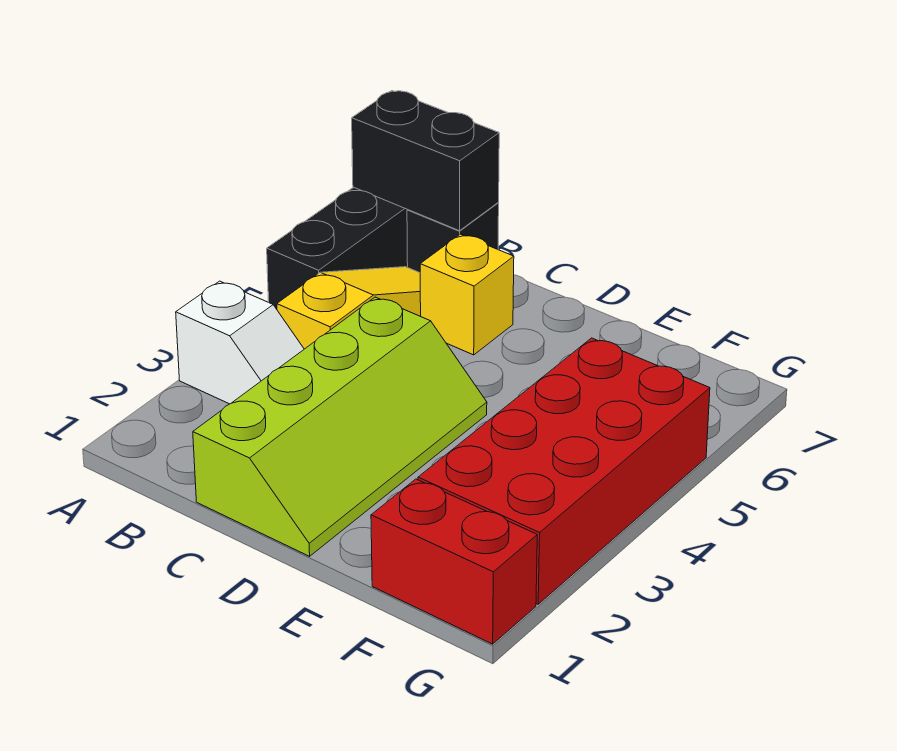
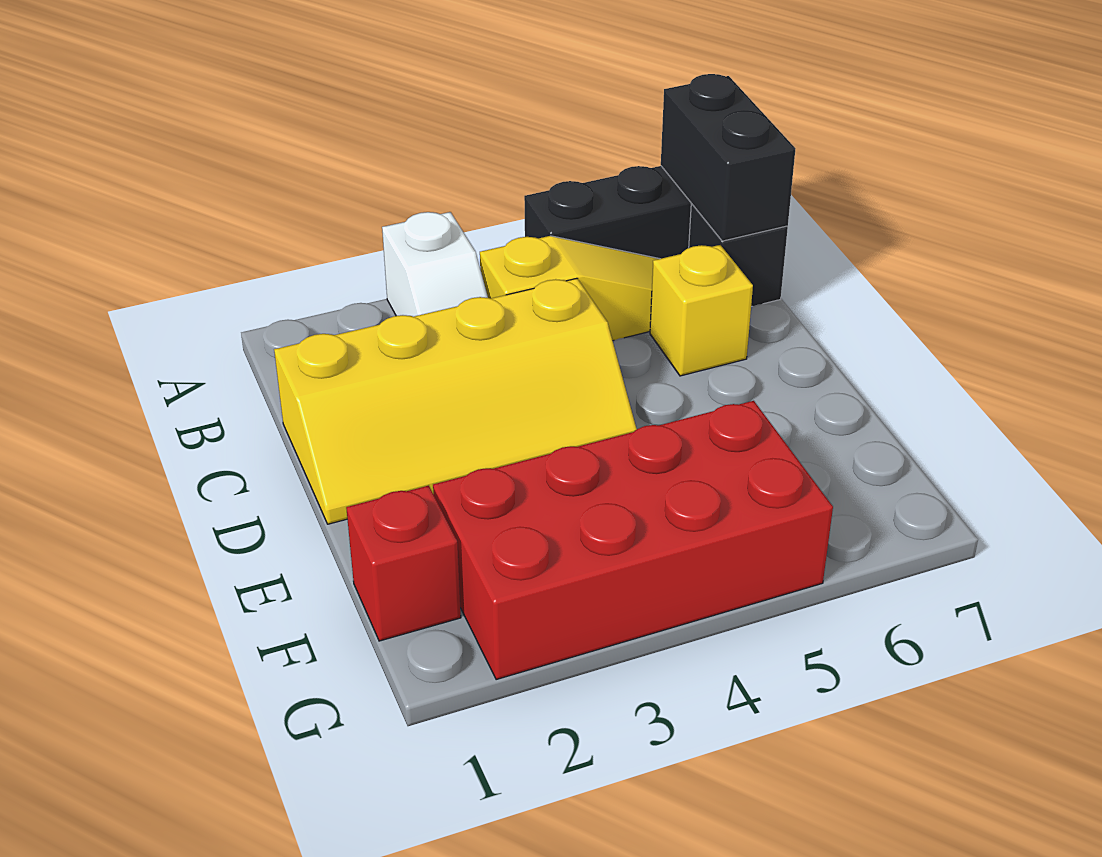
lime 2x4 slope [193,297,487,556] -> yellow 2x4 slope [274,278,637,524]
red 1x2 brick [371,479,537,644] -> red 1x1 brick [346,486,461,641]

